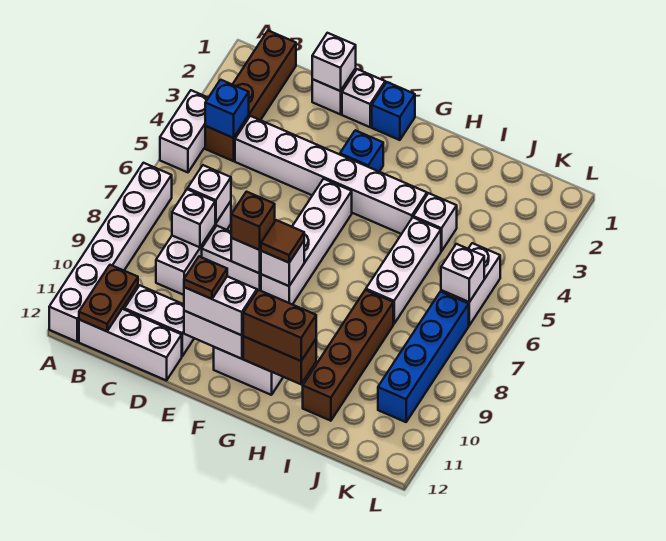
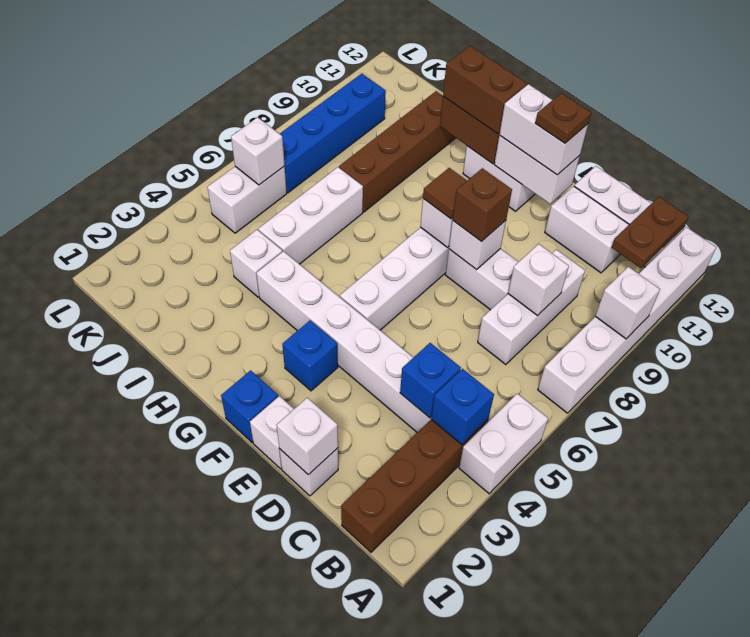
none -> blue 1x1 brick [400,343,461,418]
white 1x1 brick [188,165,231,223] -> white 1x1 brick moved to [596,267,660,339]

